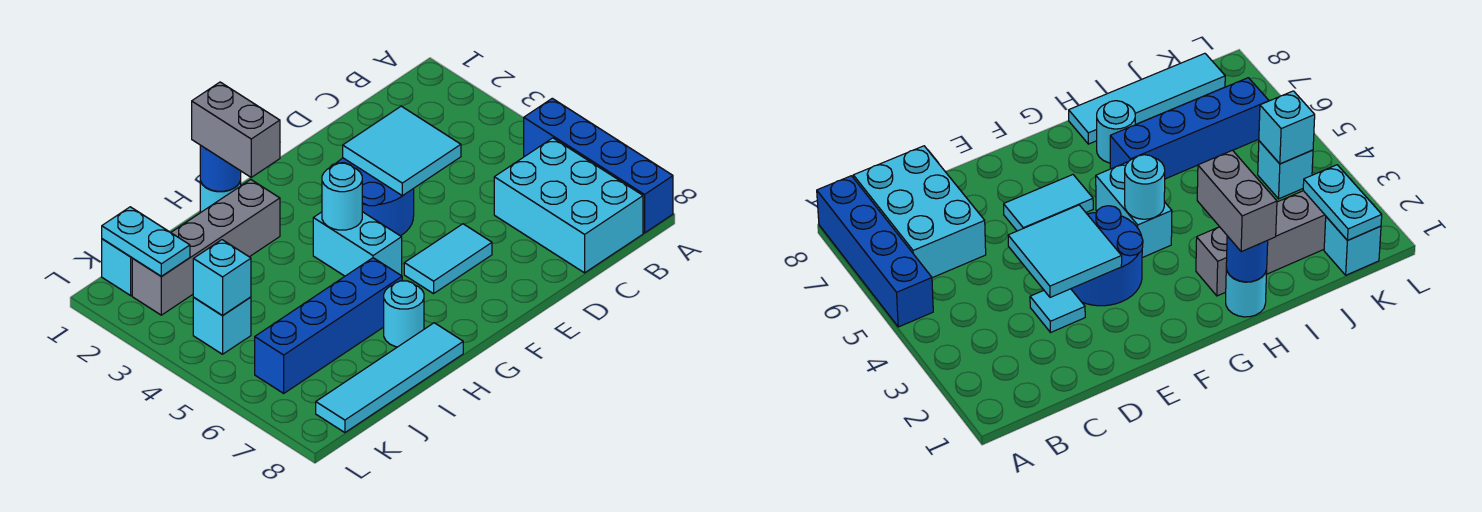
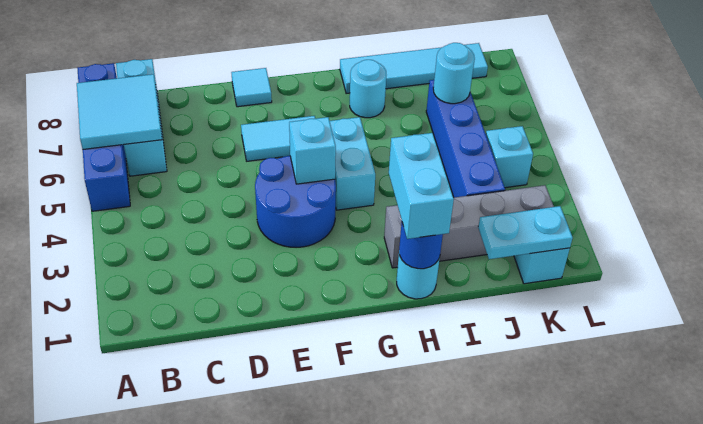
cyan 2x3 brick [494,138,643,273] -> cyan 1x3 brick [116,59,167,176]
cyan 1x1 tile [1030,289,1085,332] -> cyan 1x1 tile moved to [231,68,272,107]
cyan 2x2 tile [343,106,461,196] -> cyan 2x2 tile moved to [77,74,162,149]
cyan 1x1 round brick [322,163,362,230] -> cyan 1x1 round brick moved to [433,43,475,104]
grey 1x2 brick [192,82,280,177] -> cyan 1x2 brick [389,133,454,239]
blue 1x4 brick [255,258,402,393] -> blue 1x4 brick turned to [426,80,505,197]
cyan 1x2 plate [102,207,190,276] -> cyan 1x2 plate turned to [478,206,573,259]
cyan 1x1 brick [193,240,251,315] -> cyan 1x1 brick moved to [289,117,336,184]

